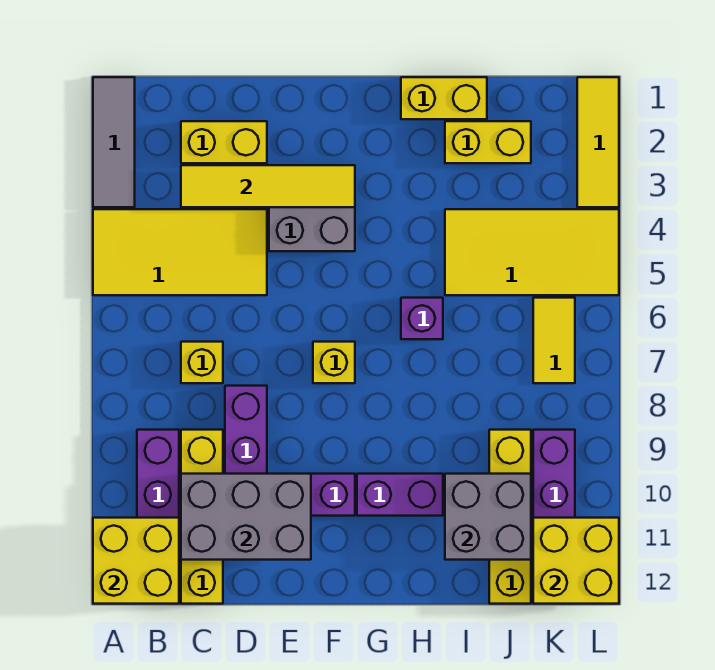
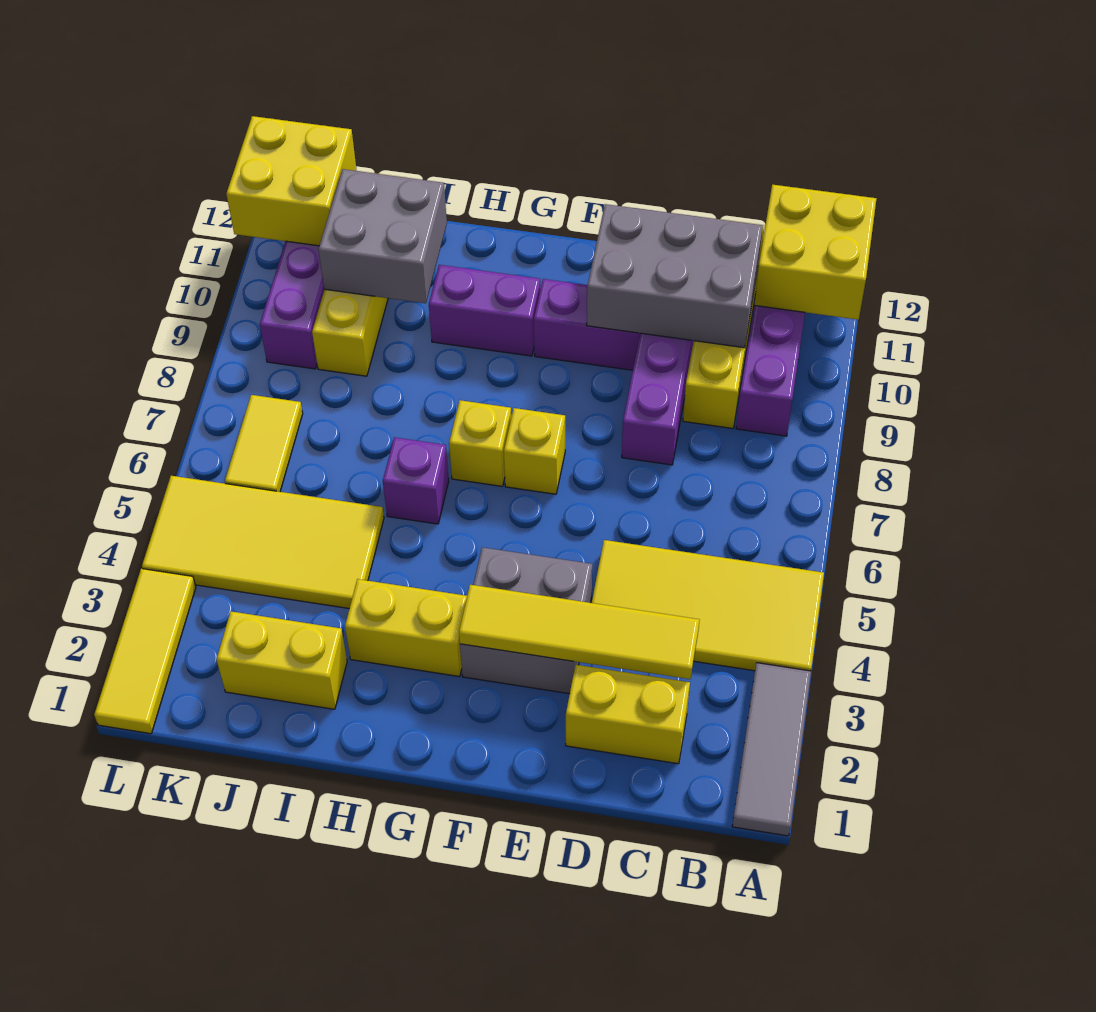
yellow 1x1 brick [181,342,223,383] -> yellow 1x1 brick moved to [449,400,511,486]
yellow 1x2 brick [401,77,487,119] -> yellow 1x2 brick moved to [345,579,467,677]

